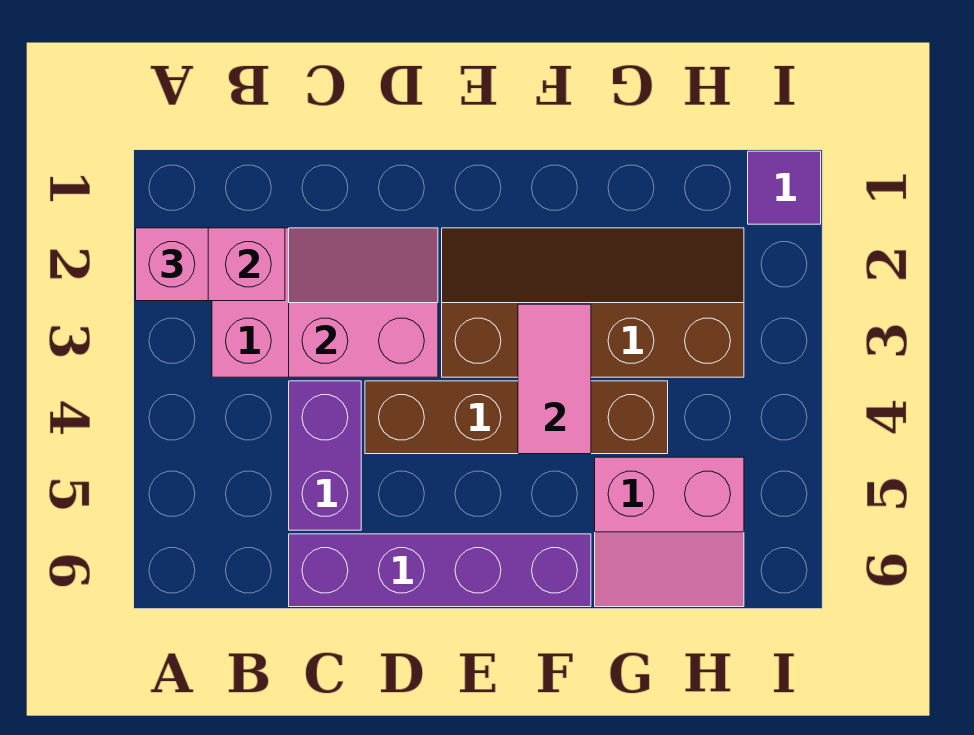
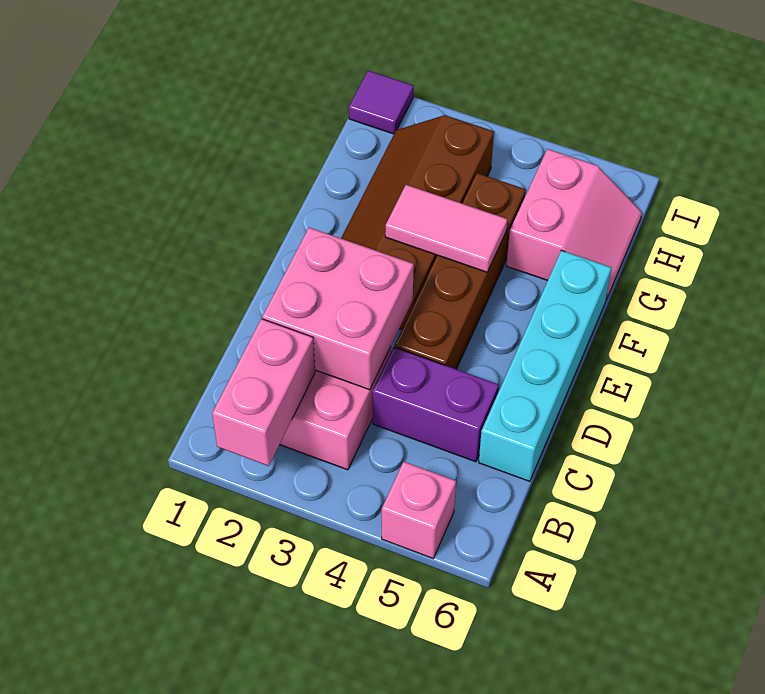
pink 1x1 brick [136,228,208,301] -> pink 1x1 brick moved to [382,462,456,558]
pink 2x2 slope [289,228,438,377] -> pink 2x2 brick [262,228,414,390]
purple 1x4 brick [289,534,591,607] -> cyan 1x4 brick [479,250,611,481]

